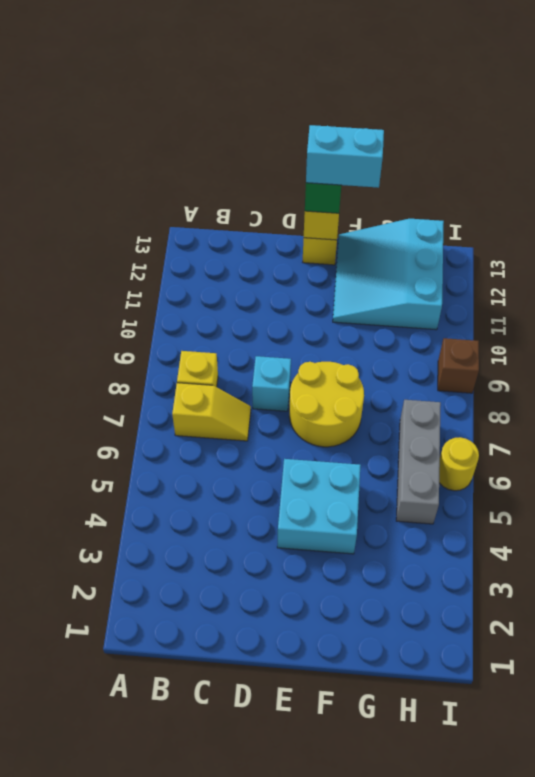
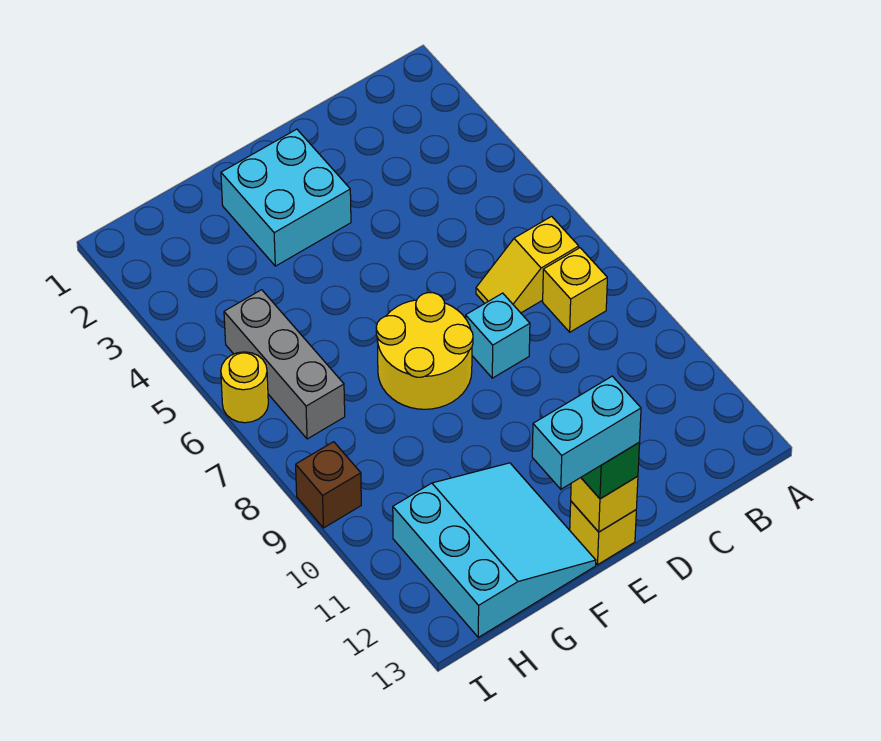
cyan 2x2 brick [277,459,361,554] -> cyan 2x2 brick moved to [221,129,351,266]

